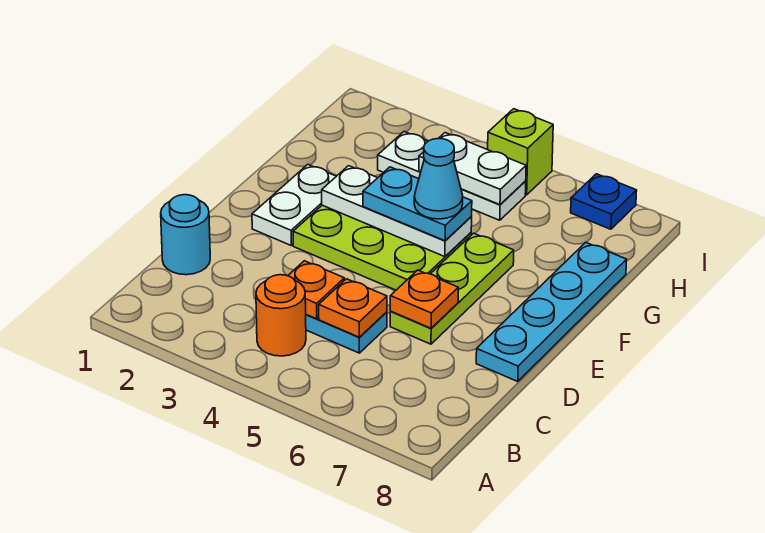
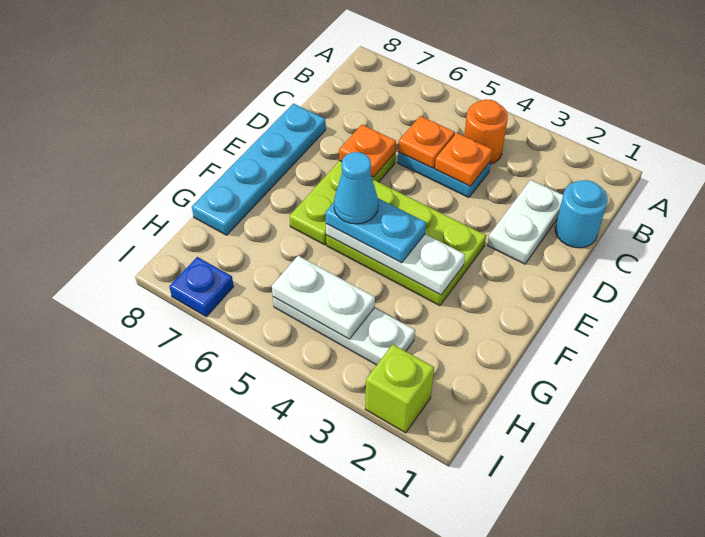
white 1x2 plate [252,165,336,245] -> white 1x2 plate moved to [487,180,563,264]
lime 1x1 brick [488,109,553,195] -> lime 1x1 brick moved to [365,344,434,433]

